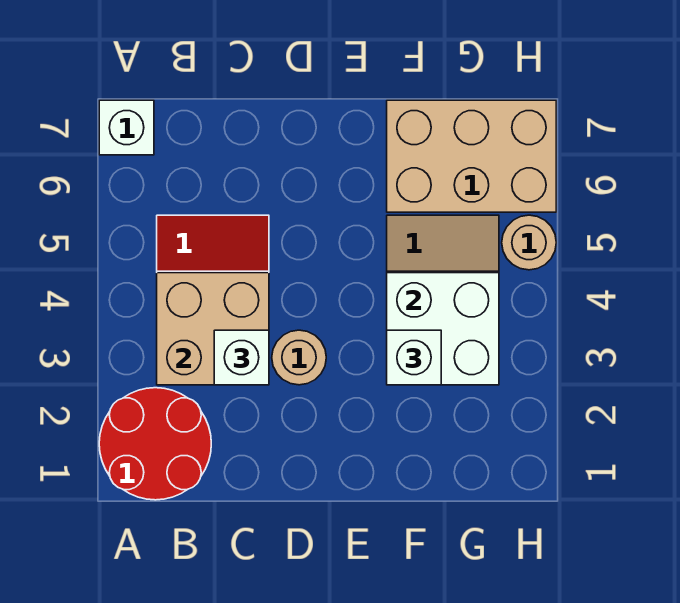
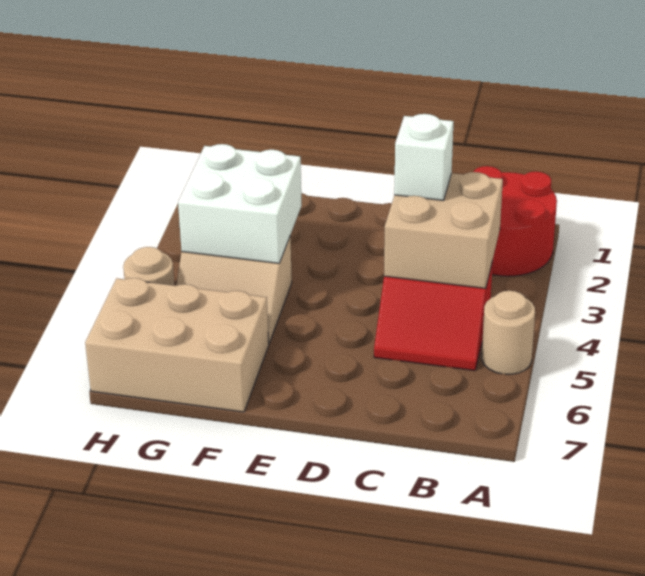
white 1x1 brick [99,100,154,155] -> none
tan 1x1 round brick [272,330,326,385] -> tan 1x1 round brick moved to [482,291,535,374]
white 1x1 brick [387,330,441,385] -> none

